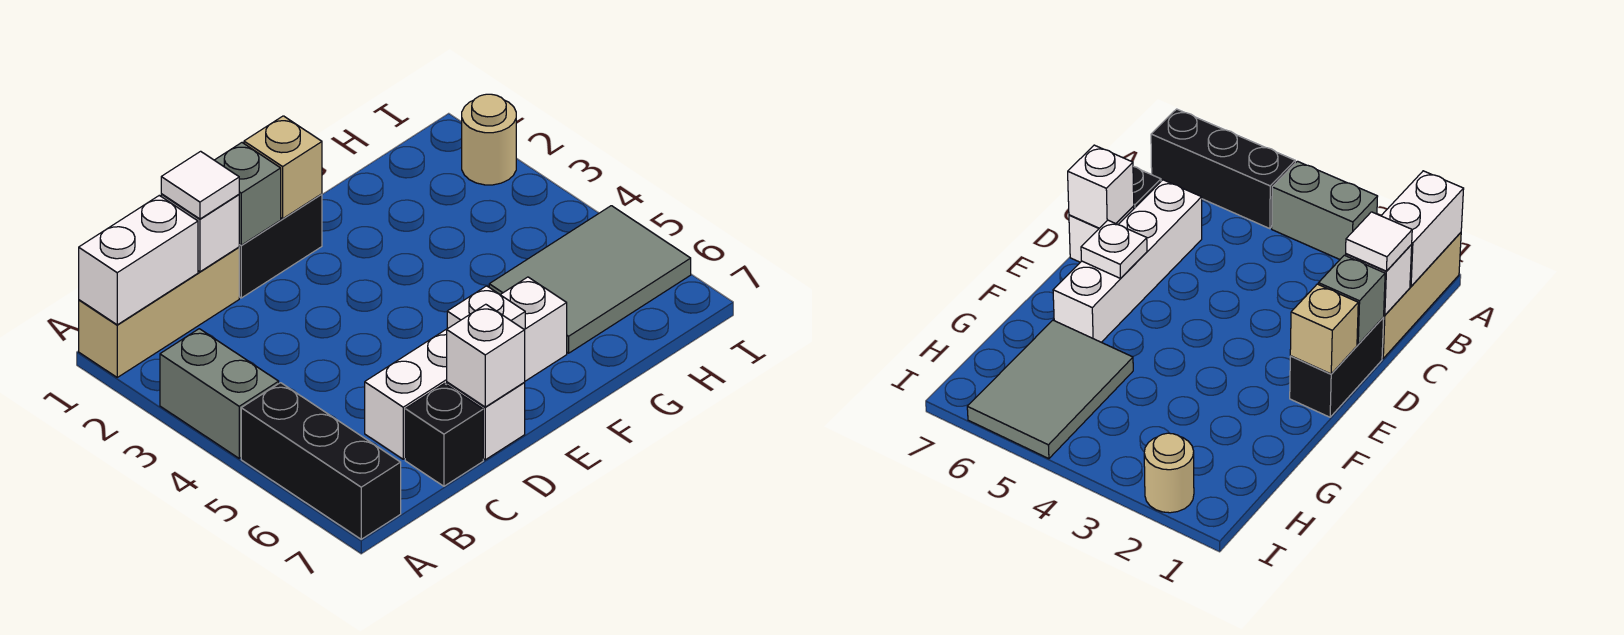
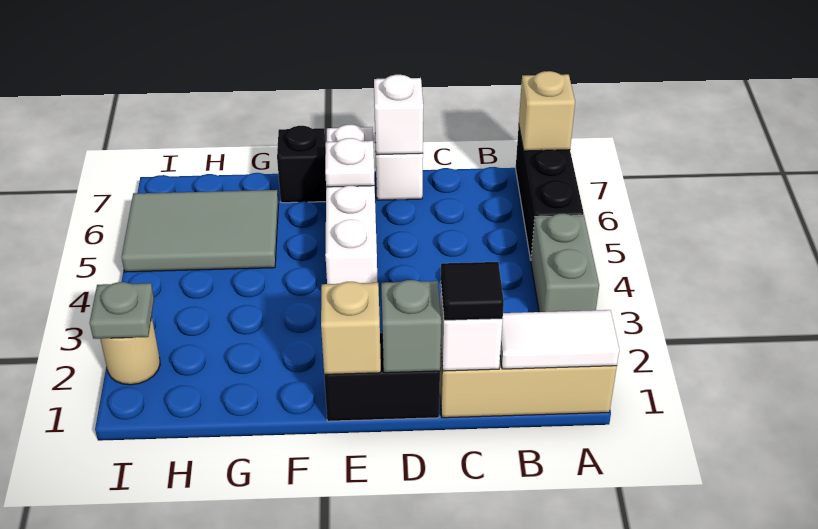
white 1x2 brick [79,196,198,325] -> white 1x2 tile [500,310,619,369]
none -> tan 1x1 brick [519,71,575,151]
white 1x1 tile [161,151,239,219] -> black 1x1 tile [441,262,504,320]
white 1x4 brick [365,277,567,459] -> white 1x4 brick turned to [325,124,377,284]
black 1x1 brick [405,384,483,486] -> black 1x1 brick moved to [277,126,326,203]
none -> grey 1x1 plate [89,282,154,339]

